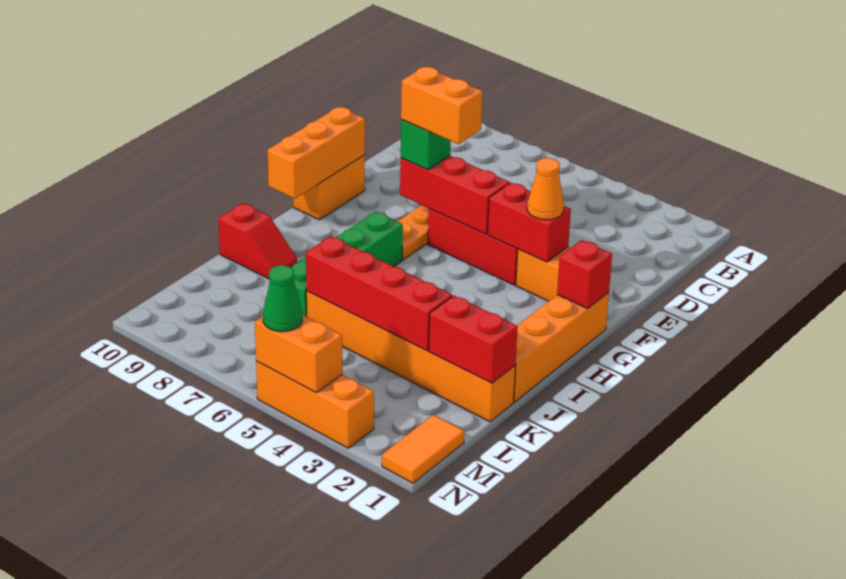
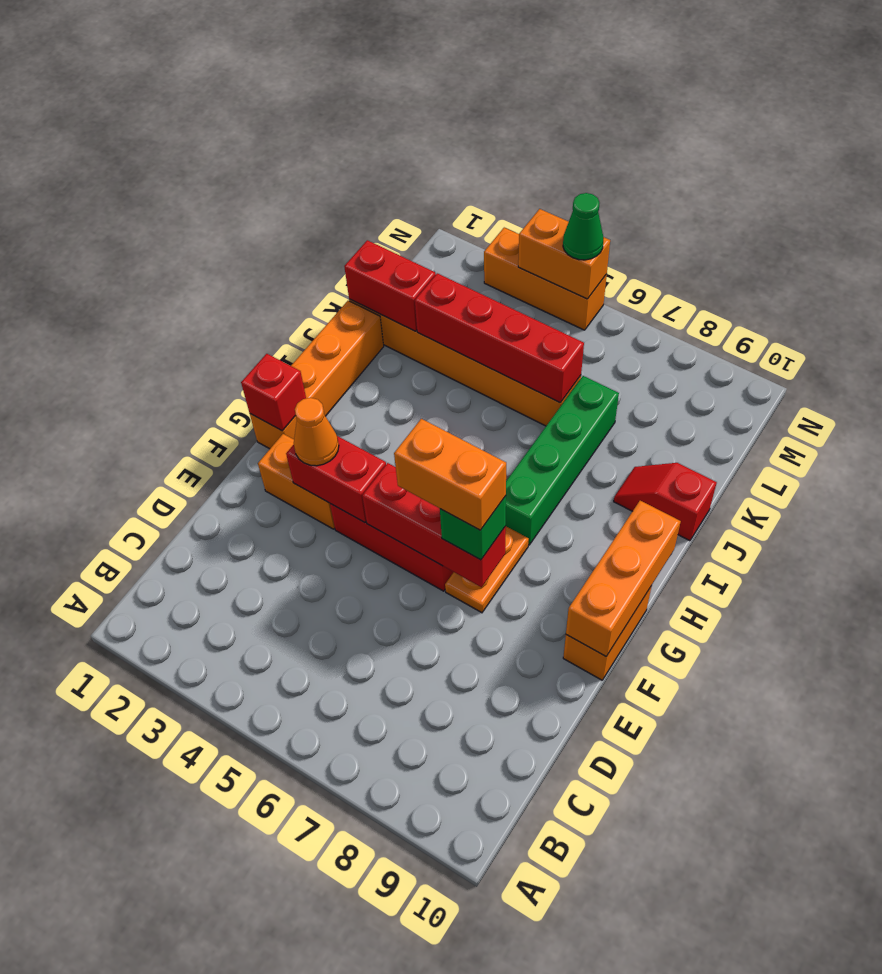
orange 1x2 tile [382,415,464,483] -> none

